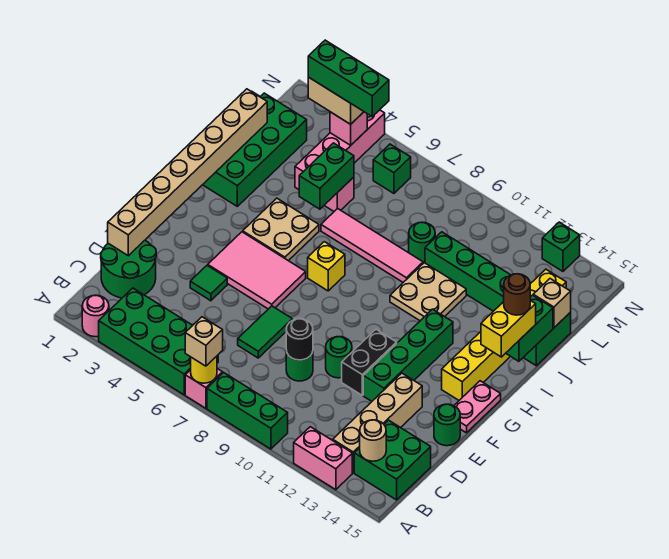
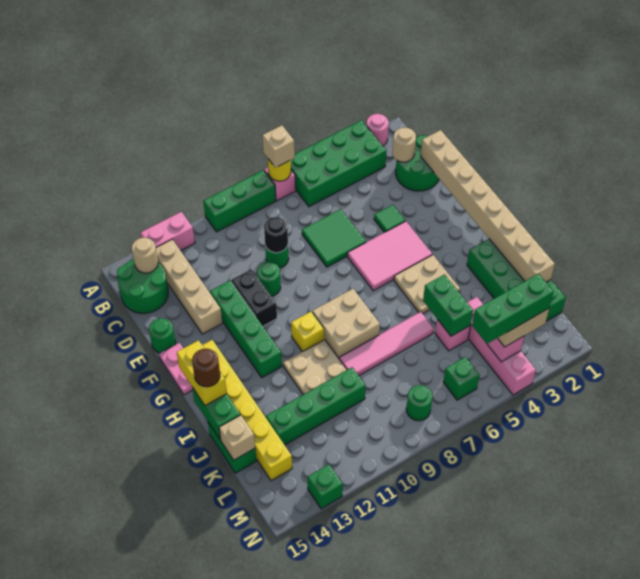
green 2x2 brick [354,420,431,500] -> green 2x2 round brick [117,259,168,313]
none -> tan 1x1 round brick [392,128,416,162]
green 1x2 tile [238,306,292,358] -> green 2x2 tile [302,209,366,267]
yellow 1x1 brick [308,242,345,291] -> yellow 1x1 brick moved to [291,312,324,352]
none -> tan 2x2 brick [312,289,380,358]
green 1x1 round brick [409,222,435,263] -> green 1x1 round brick moved to [406,385,433,421]

